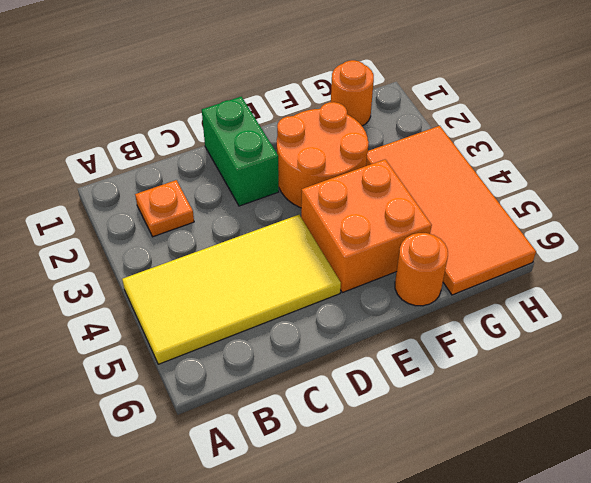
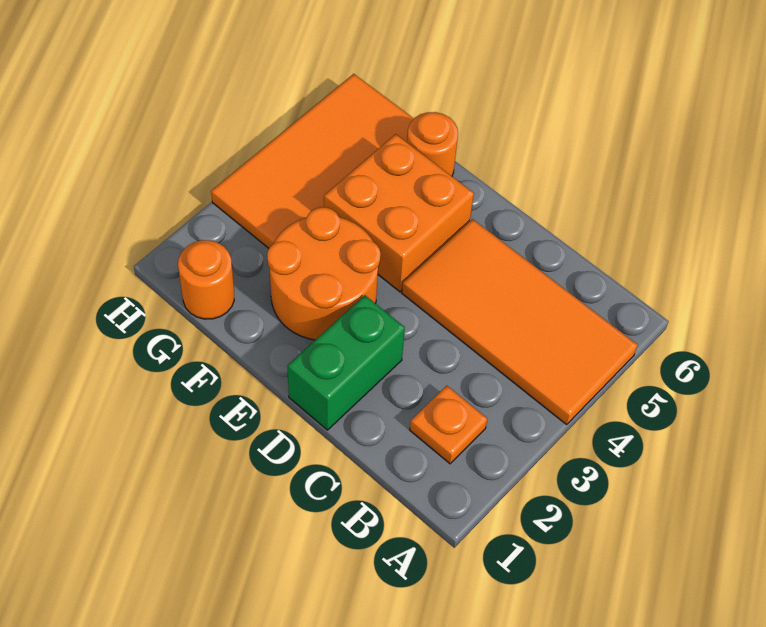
yellow 2x4 tile [122,215,341,364] -> orange 2x4 tile [402,219,638,425]

